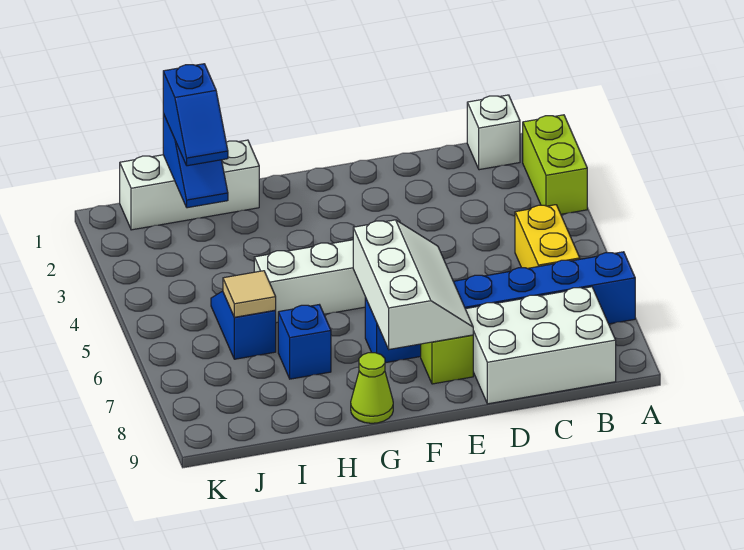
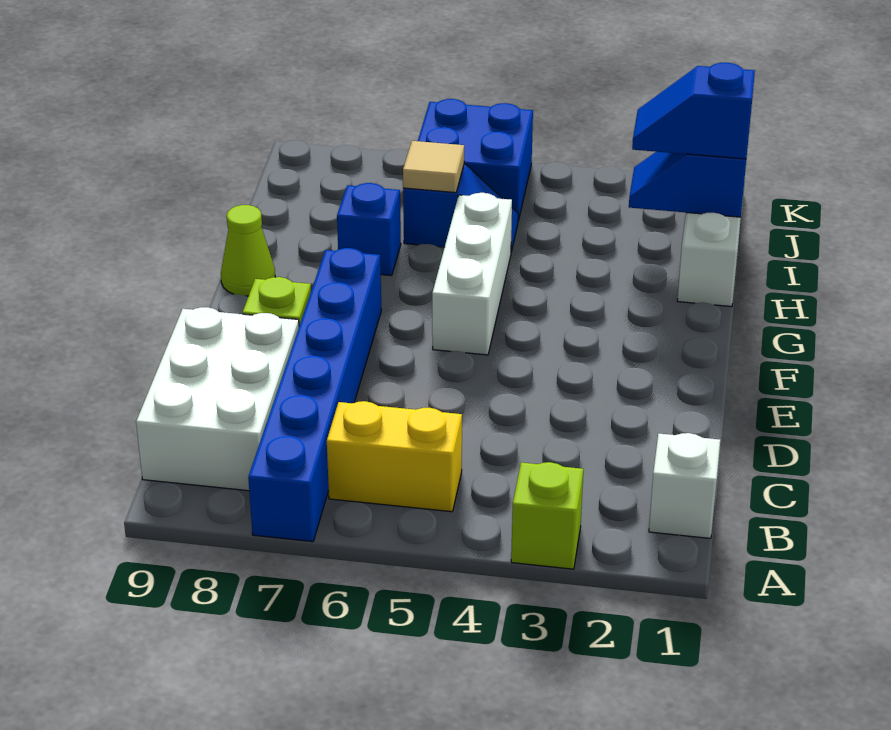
lime 1x2 brick [523,115,587,214] -> lime 1x1 brick [511,462,583,569]
white 2x3 slope [353,220,473,349] -> none
none -> blue 2x2 brick [418,99,533,221]

